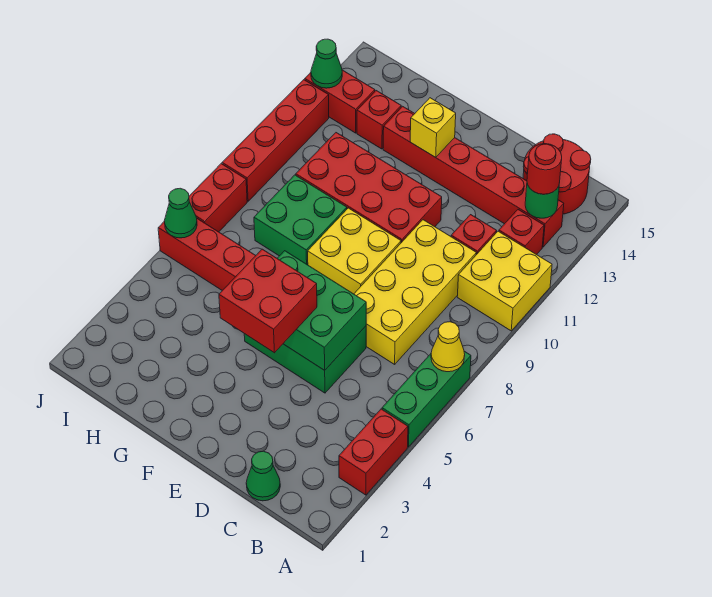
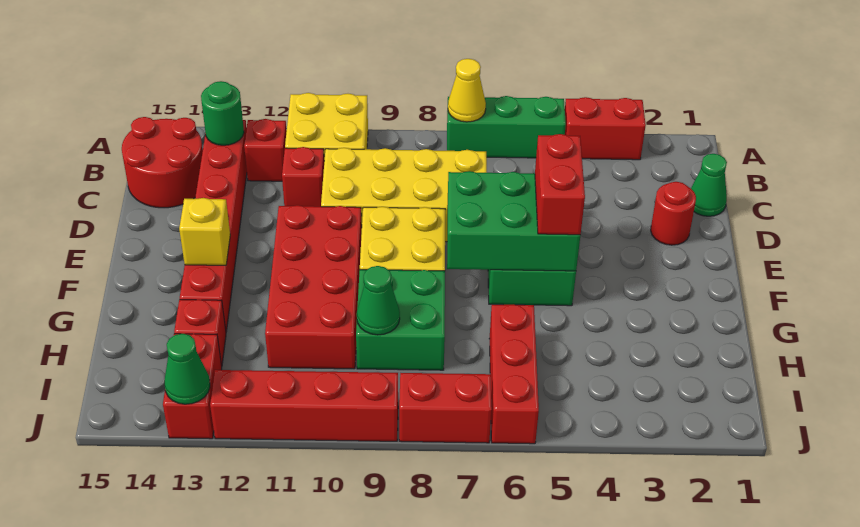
red 1x1 round brick [527,144,562,194] -> red 1x1 round brick moved to [651,182,696,245]
green 2x3 brick [277,251,366,370] -> green 2x3 brick turned to [447,171,580,271]
red 2x2 brick [219,249,317,353] -> red 1x2 brick [535,134,585,235]
green 1x1 cone [164,188,197,238] -> green 1x1 cone moved to [357,266,400,335]

